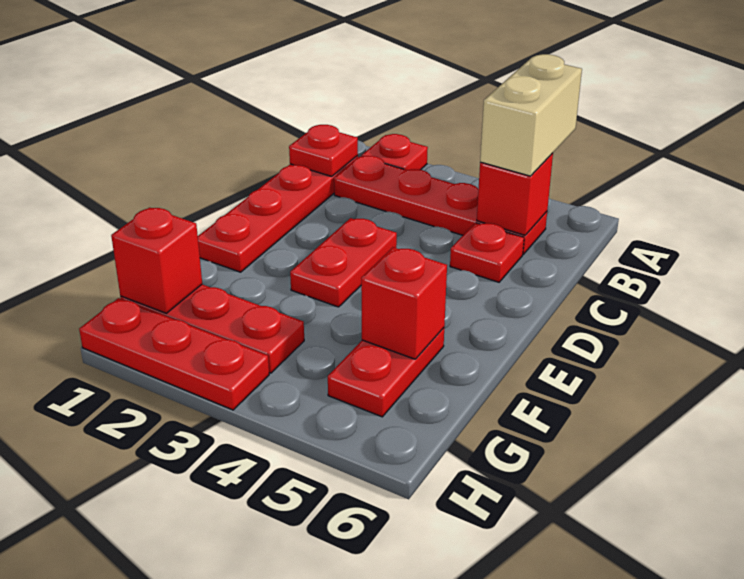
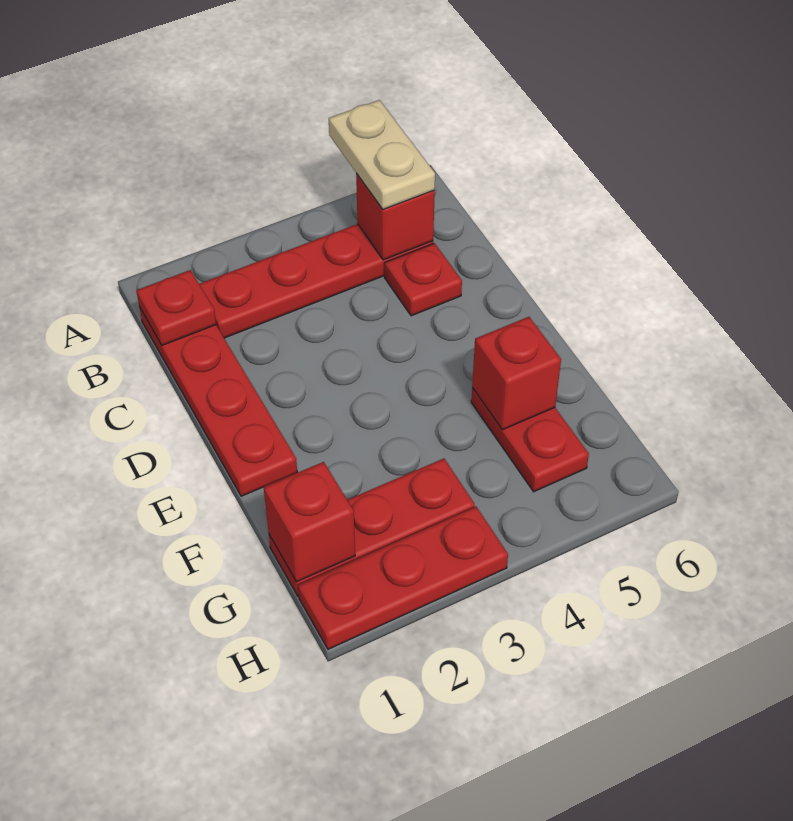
red 1x1 plate [361,134,428,170] -> none
tan 1x2 brick [480,54,582,176] -> tan 1x2 plate [329,100,435,209]
red 1x2 plate [290,218,397,307] -> none

